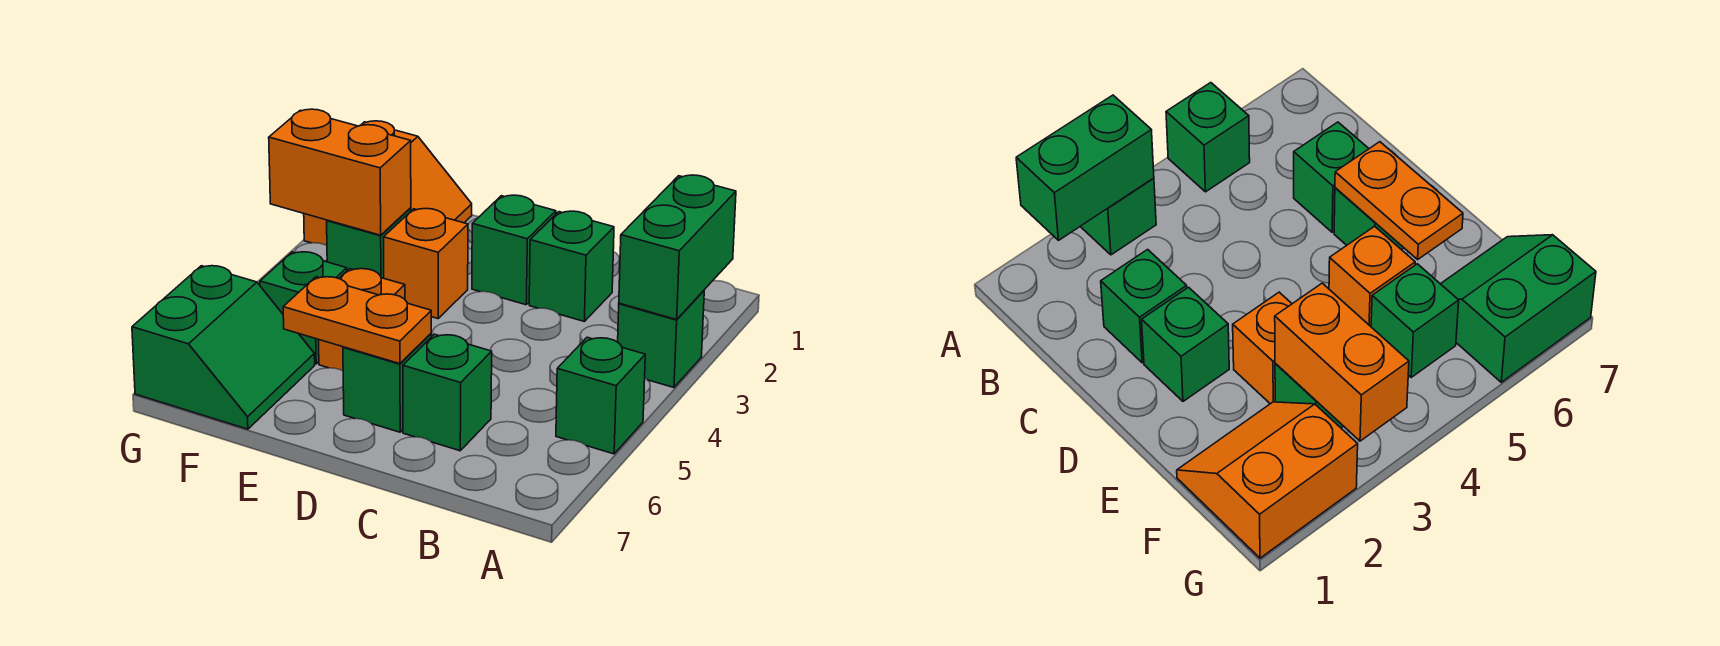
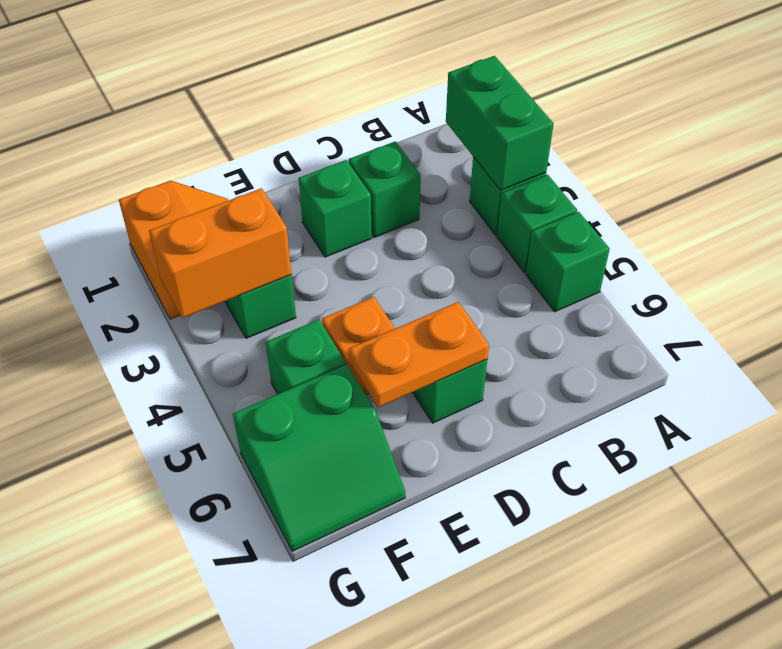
green 1x1 brick [403,334,492,451] -> green 1x1 brick moved to [497,175,577,273]
orange 1x1 brick [383,208,468,319] -> none
green 2x2 slope [132,266,315,429] -> green 2x2 slope turned to [233,365,405,551]

